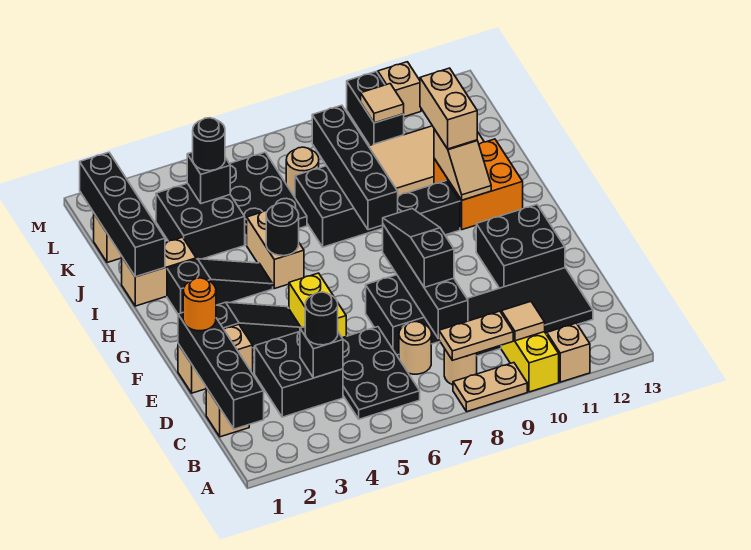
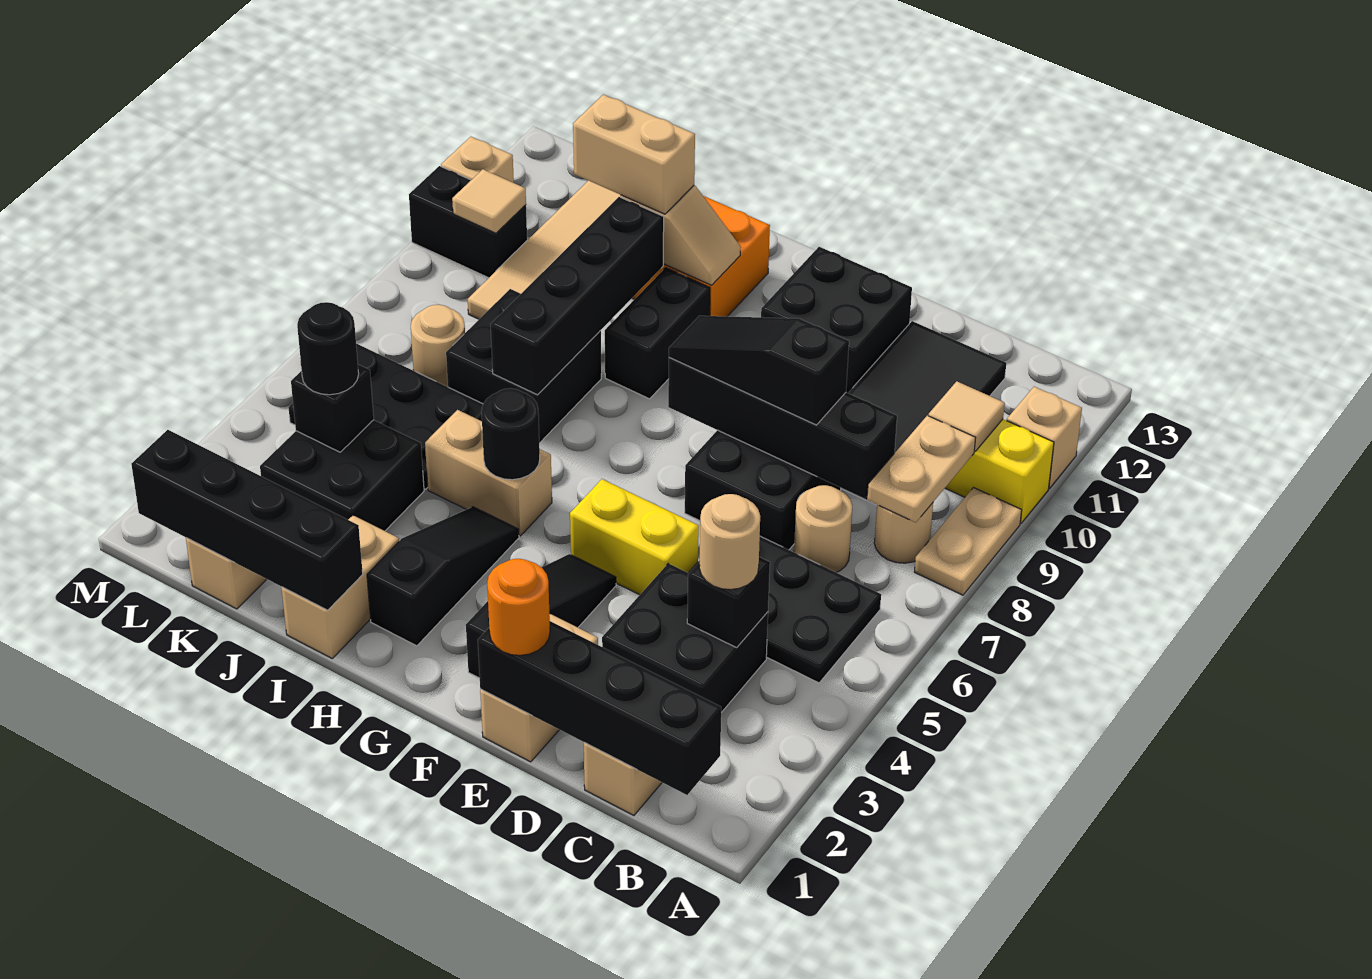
black 1x1 round brick [305,292,338,345] -> tan 1x1 round brick [699,494,760,590]
black 1x4 brick [312,105,398,230] -> black 1x4 brick turned to [491,197,664,395]

